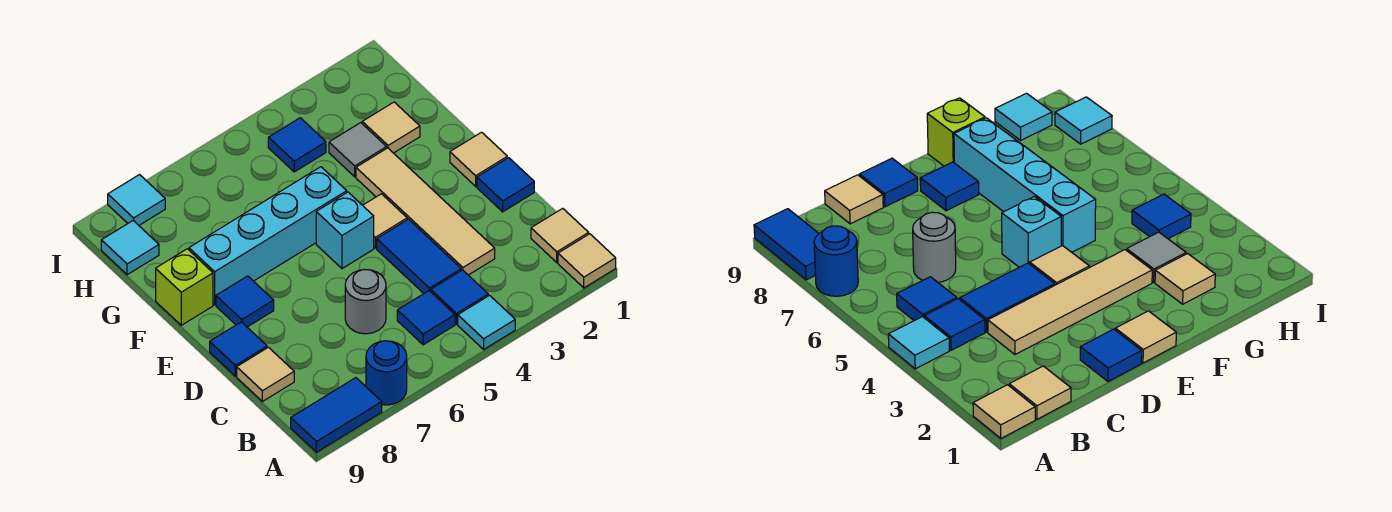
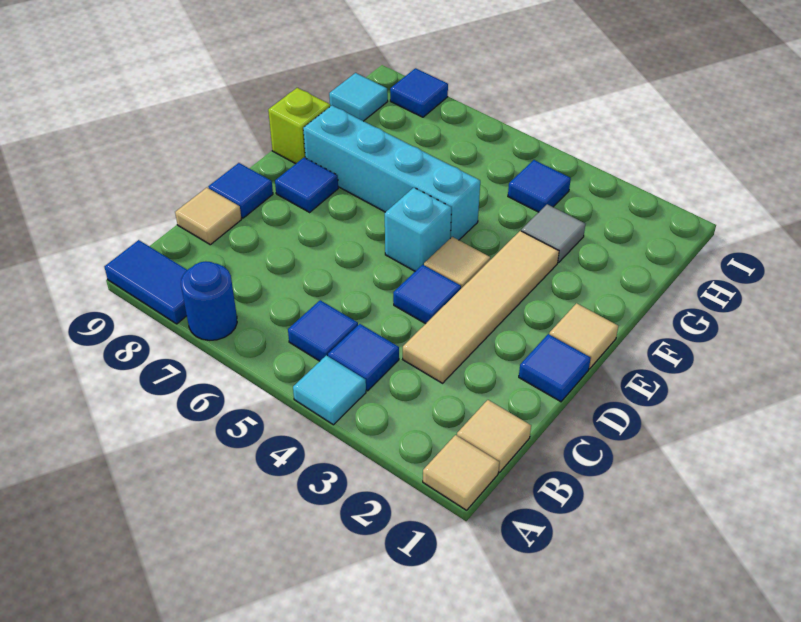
blue 1x2 tile [377,219,461,293] -> blue 1x1 tile [393,265,461,324]
grey 1x1 round brick [345,269,386,334] -> none
tan 1x1 tile [362,102,420,153] -> none
cyan 1x1 tile [108,175,165,225] -> blue 1x1 tile [390,68,448,117]

